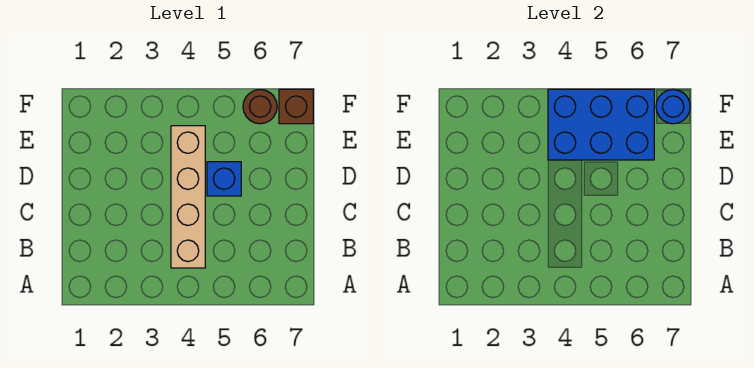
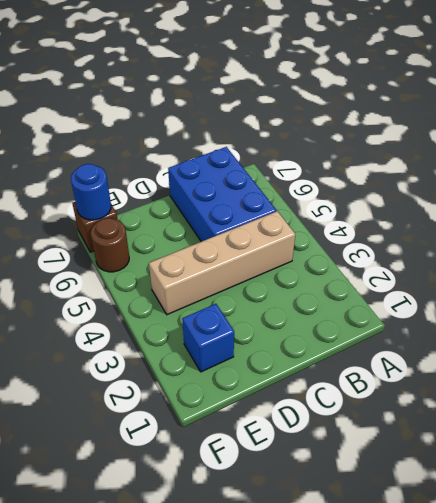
blue 1x1 brick [207,162,241,196] -> blue 1x1 brick moved to [182,304,234,372]
blue 2x3 brick [548,89,654,160] -> blue 2x3 brick moved to [168,147,277,242]

